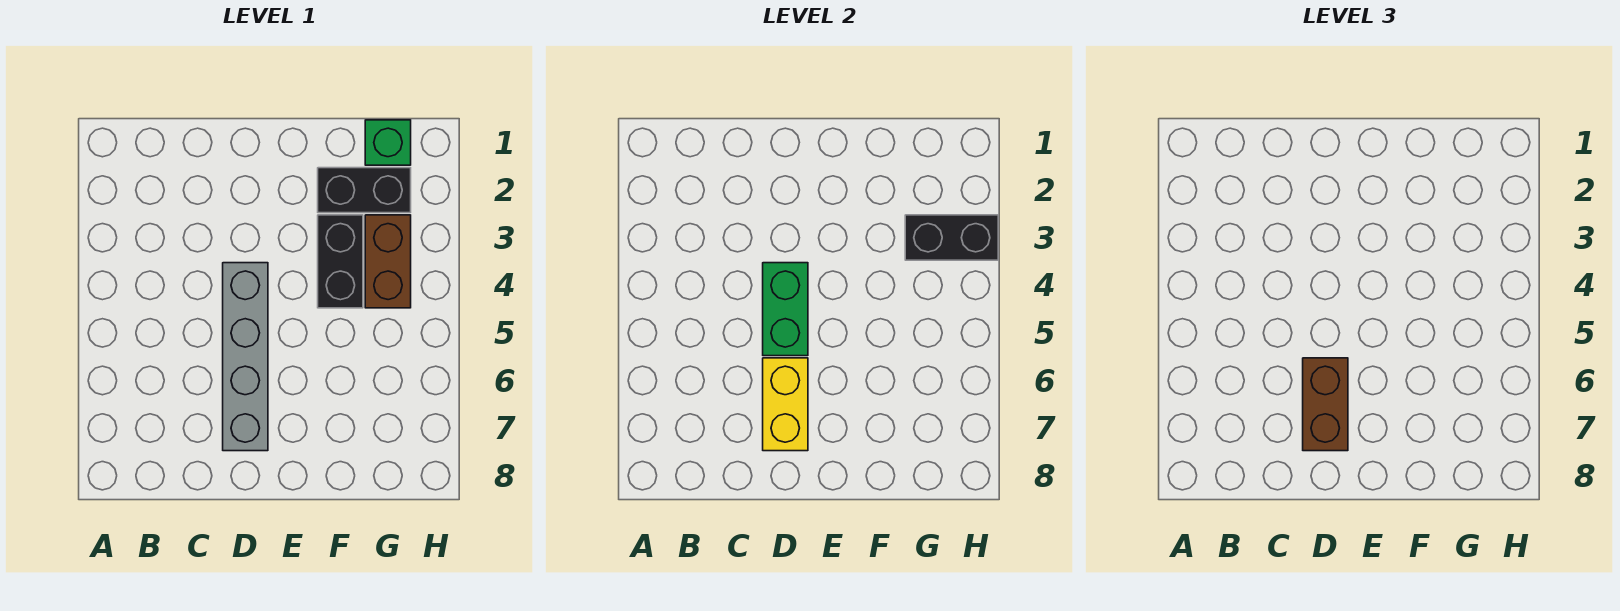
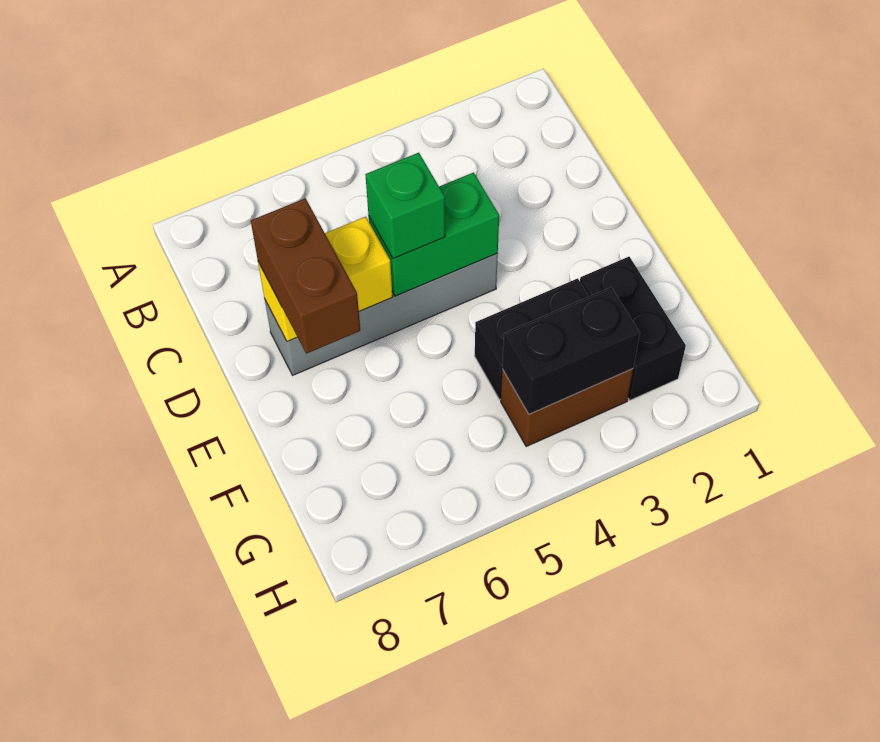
brown 1x2 brick [1303,358,1348,451] -> brown 1x2 brick turned to [251,198,360,354]
green 1x1 brick [365,120,411,165] -> green 1x1 brick moved to [365,153,445,258]
black 1x2 brick [905,215,998,260] -> black 1x2 brick turned to [502,287,640,414]

